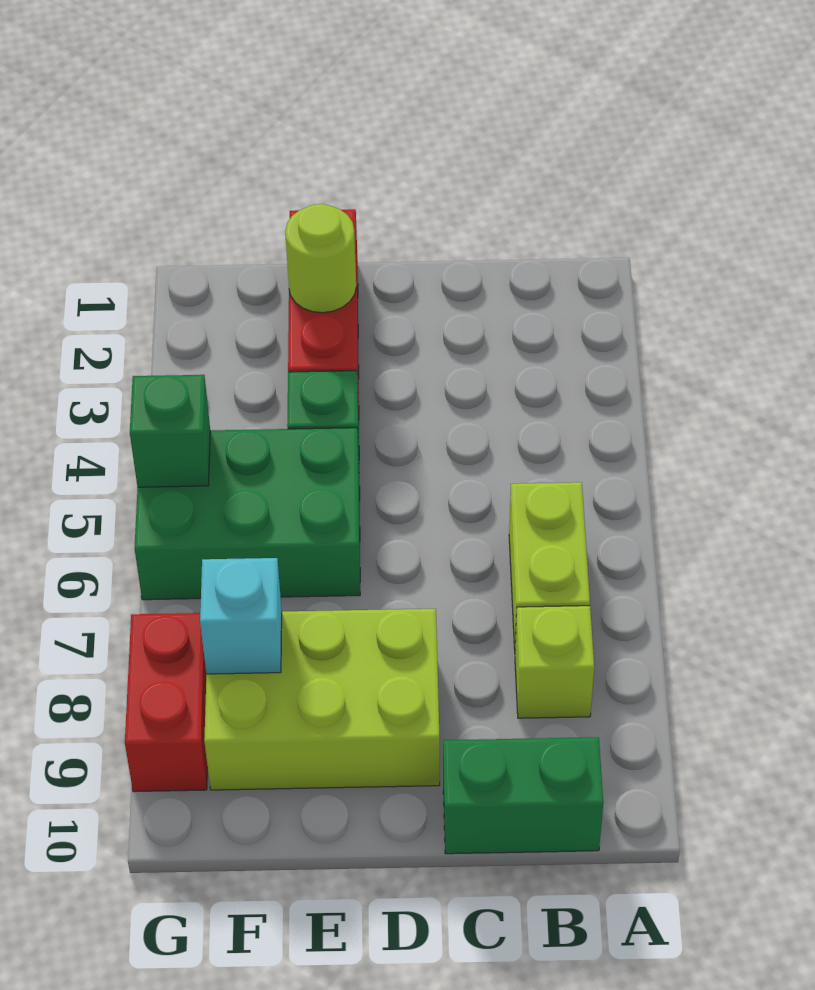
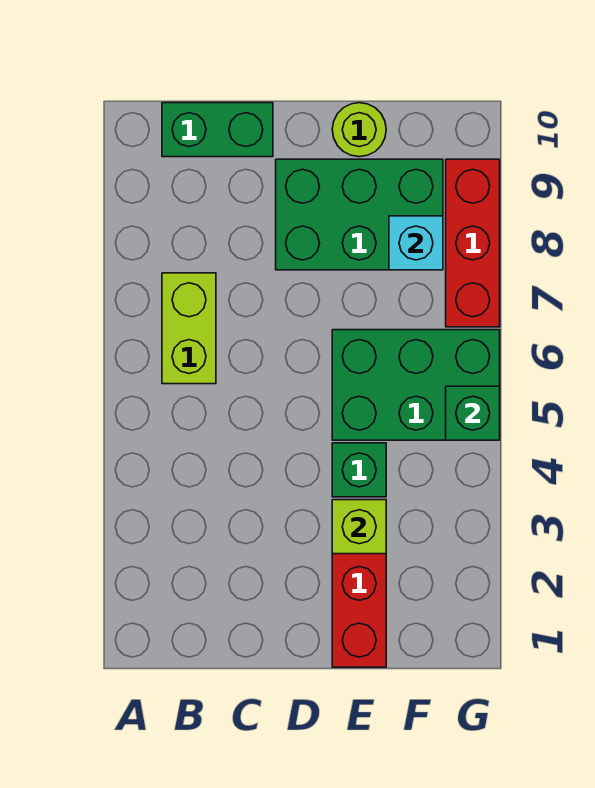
lime 1x1 brick [515,606,594,718] -> lime 1x1 brick moved to [332,500,386,554]
lime 2x3 brick [204,609,440,790] -> green 2x3 brick [276,159,443,270]
lime 1x1 round brick [285,204,356,313] -> lime 1x1 round brick moved to [332,103,386,157]
red 1x2 brick [125,613,208,792] -> red 1x3 brick [446,159,500,327]

